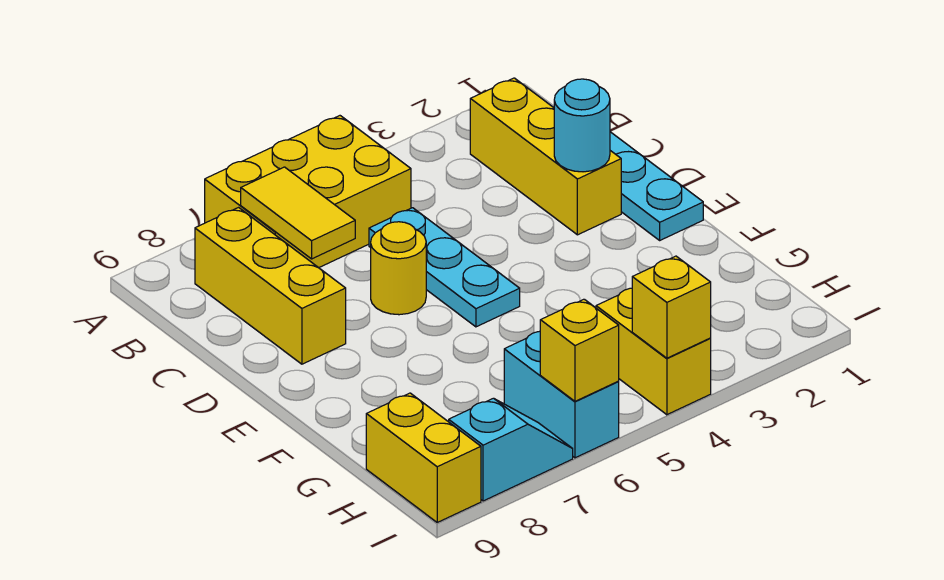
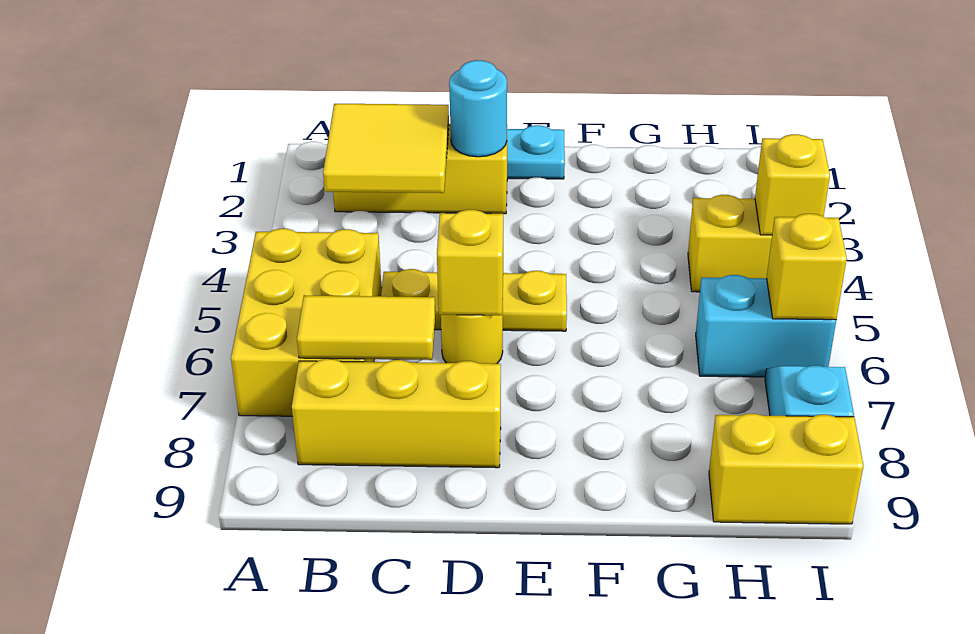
none -> yellow 2x2 tile [323,104,449,193]
cyan 1x3 plate [369,208,520,327] -> yellow 1x3 plate [381,269,567,331]
none -> yellow 1x1 brick [437,210,503,315]

